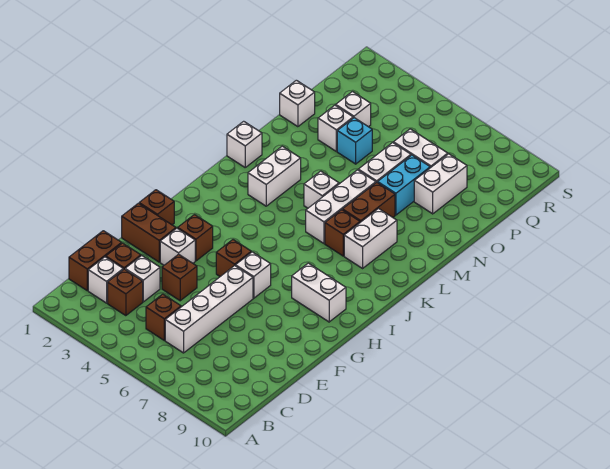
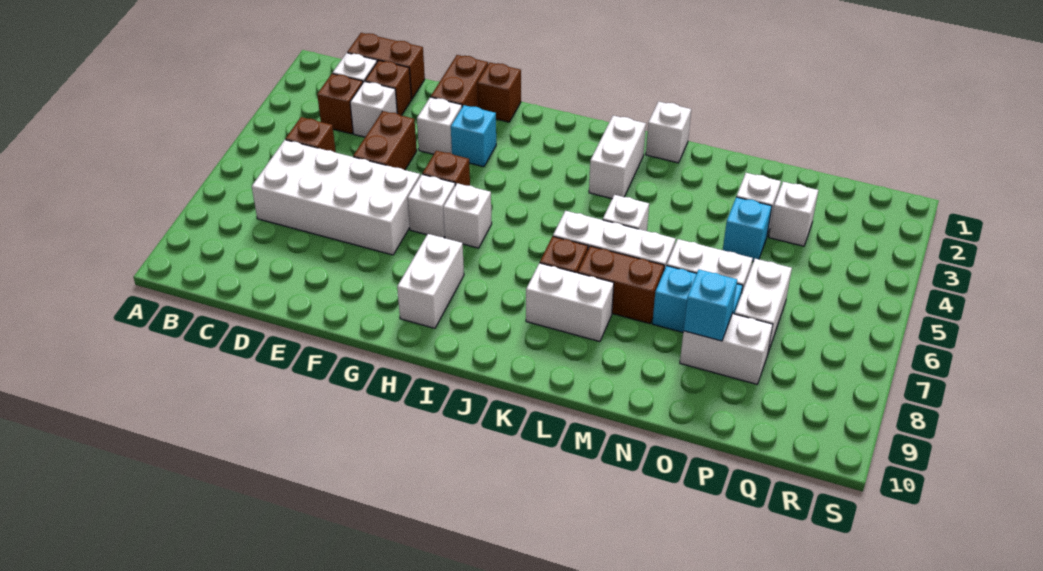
white 1x4 brick [165,266,253,353] -> white 2x4 brick [252,140,420,255]
brown 1x1 brick [162,254,197,301] -> brown 1x2 brick [353,111,417,170]
brown 1x1 brick [178,215,213,261] -> cyan 1x1 brick [451,105,496,167]
white 1x2 brick [248,146,301,206] -> white 1x2 brick turned to [589,116,646,199]
white 1x1 brick [280,80,315,127] -> white 1x1 brick moved to [443,183,492,248]
none -> cyan 1x1 brick [684,270,737,341]

